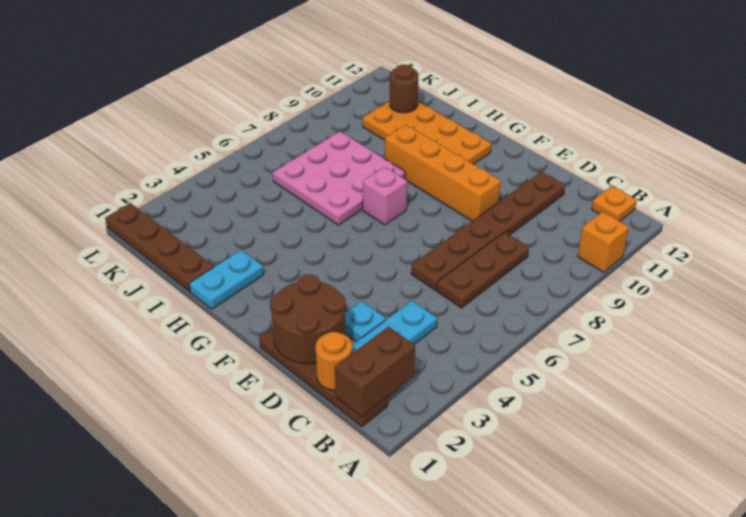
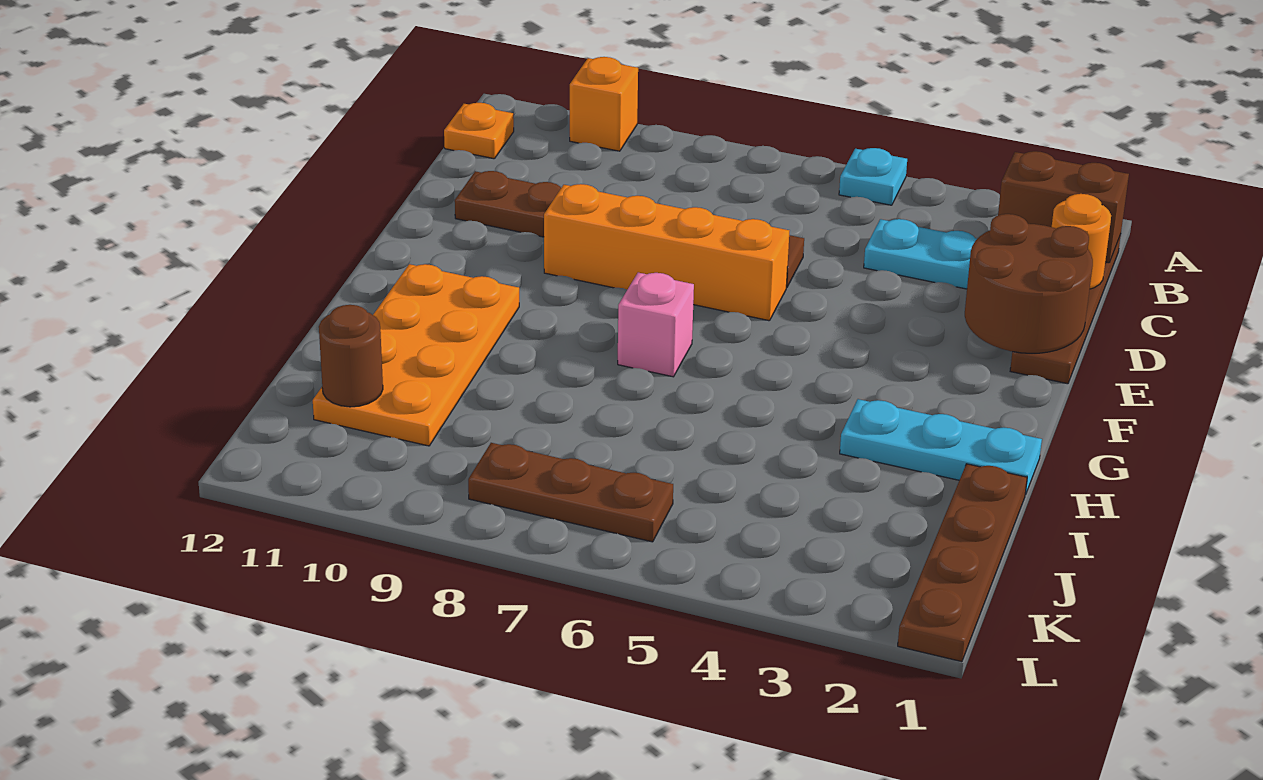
brown 1x3 plate [437,232,529,308] -> brown 1x3 plate moved to [468,443,673,542]
cyan 1x1 plate [345,301,386,342] -> cyan 1x1 plate moved to [839,148,907,205]
orange 1x4 brick [385,125,501,221] -> orange 1x4 brick turned to [544,184,789,321]
cyan 1x2 plate [189,250,263,309] -> cyan 1x3 plate [840,399,1042,495]
pink 3x3 plate [273,131,405,225] -> none

